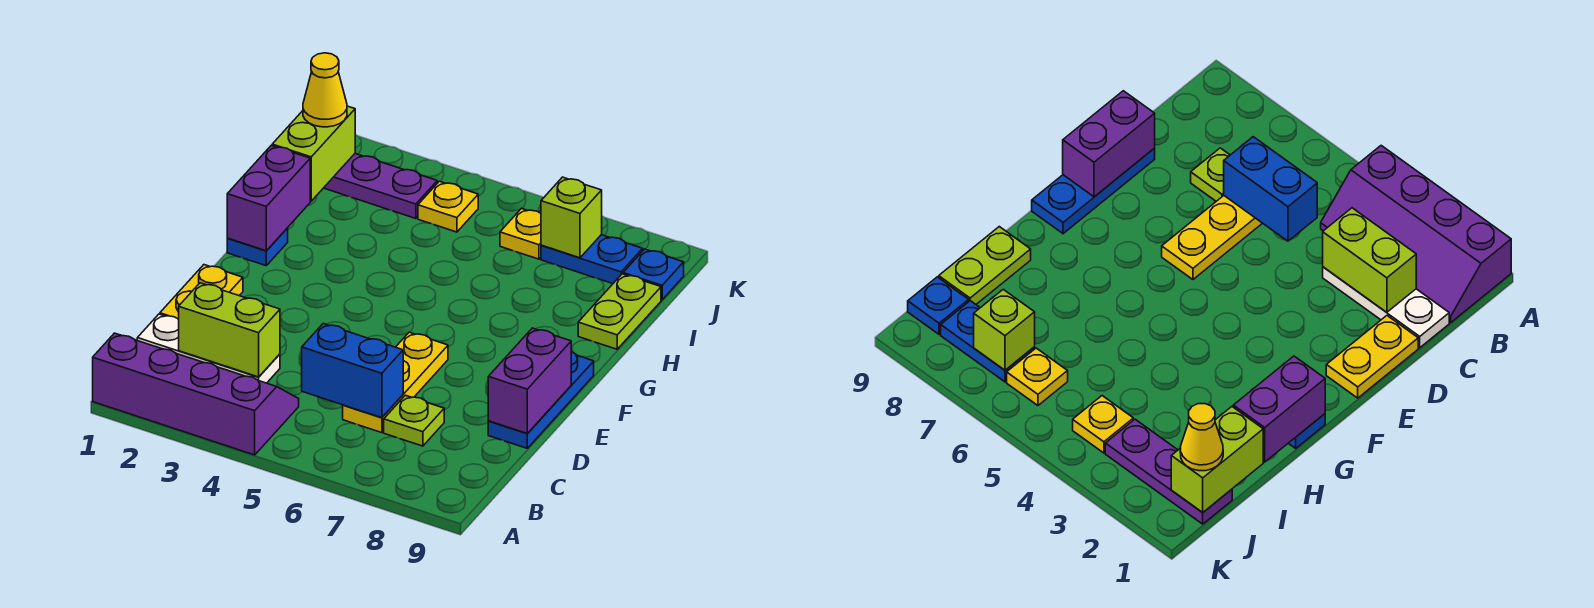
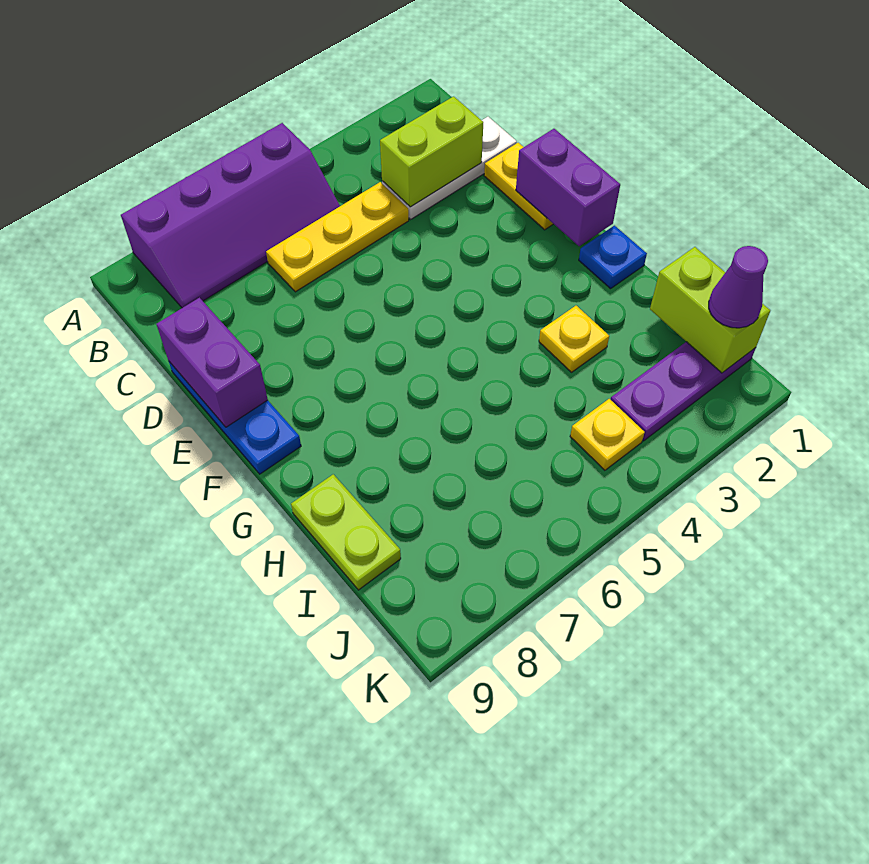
purple 2x4 slope [93,333,299,455] -> purple 2x4 slope moved to [121,123,340,308]
blue 1x2 brick [302,324,403,418] -> none
yellow 1x3 plate [343,332,448,433] -> yellow 1x3 plate turned to [266,182,409,292]
lime 1x1 plate [384,395,444,446] -> none
purple 1x2 brick [227,145,310,251] -> purple 1x2 brick moved to [516,129,620,246]
yellow 1x1 cone [303,53,347,127] -> purple 1x1 cone [709,246,768,328]
yellow 1x1 plate [500,208,541,259] -> yellow 1x1 plate moved to [539,306,609,372]
blue 1x2 plate [541,235,643,284] -> none
lime 1x1 brick [541,177,602,258] -> none
blue 1x1 plate [623,249,684,300] -> none

